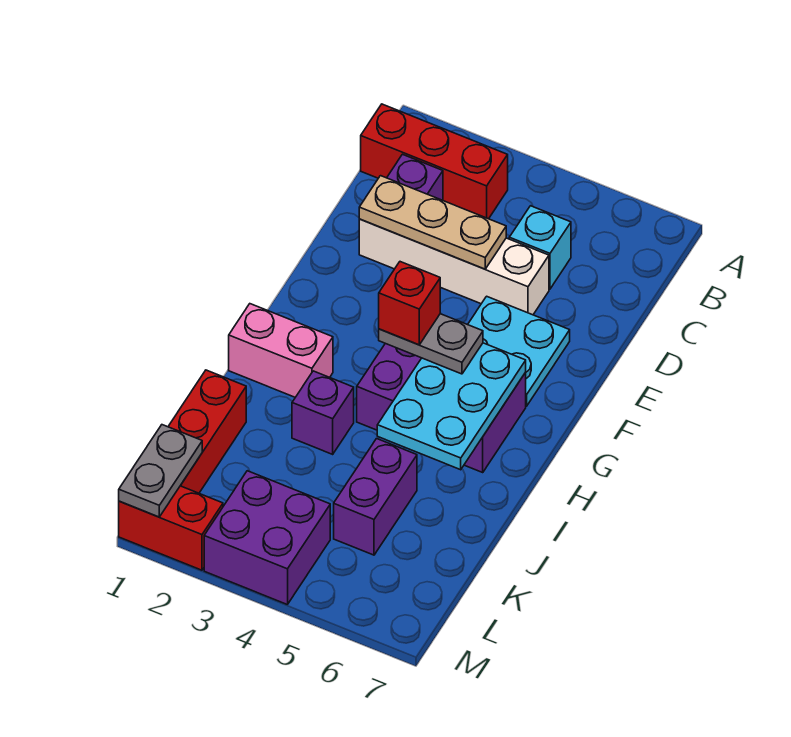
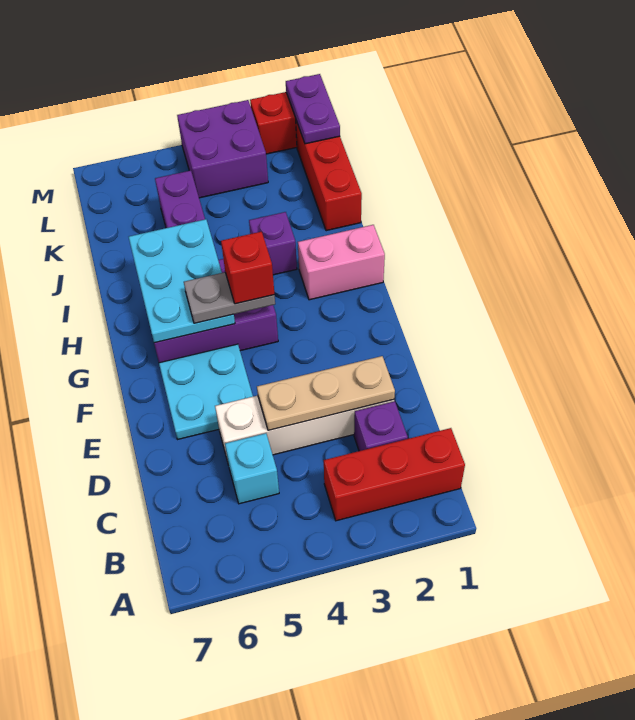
grey 1x2 plate [119,425,202,517] -> purple 1x2 plate [286,74,340,144]

